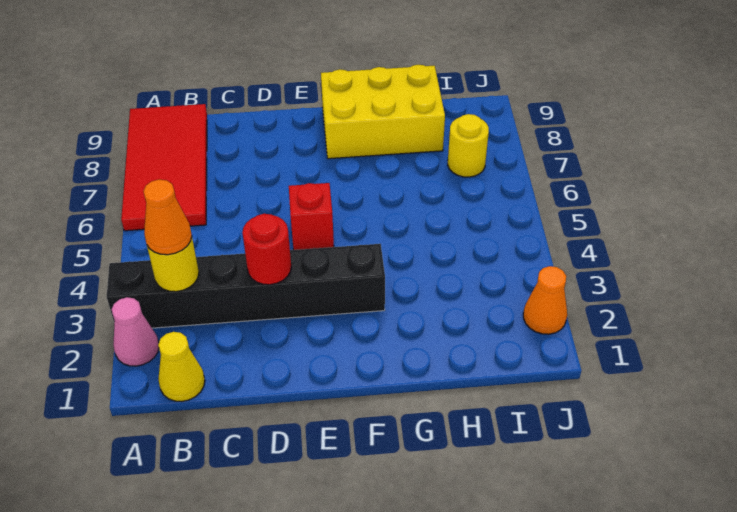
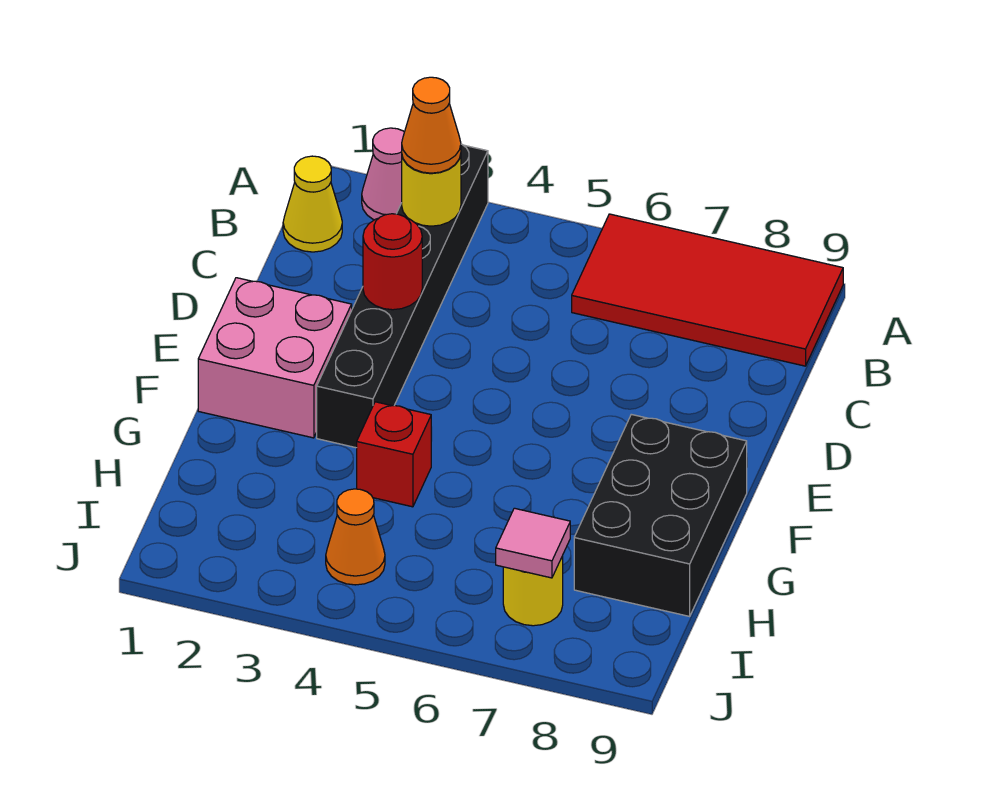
none -> pink 2x2 brick [198,278,352,438]
red 1x1 brick [289,183,334,250] -> red 1x1 brick moved to [357,402,431,507]
yellow 2x3 brick [321,65,445,159] -> black 2x3 brick [574,414,747,616]
none -> pink 1x1 tile [496,508,570,578]
orange 1x1 cone [523,266,567,334] -> orange 1x1 cone moved to [326,489,385,585]

